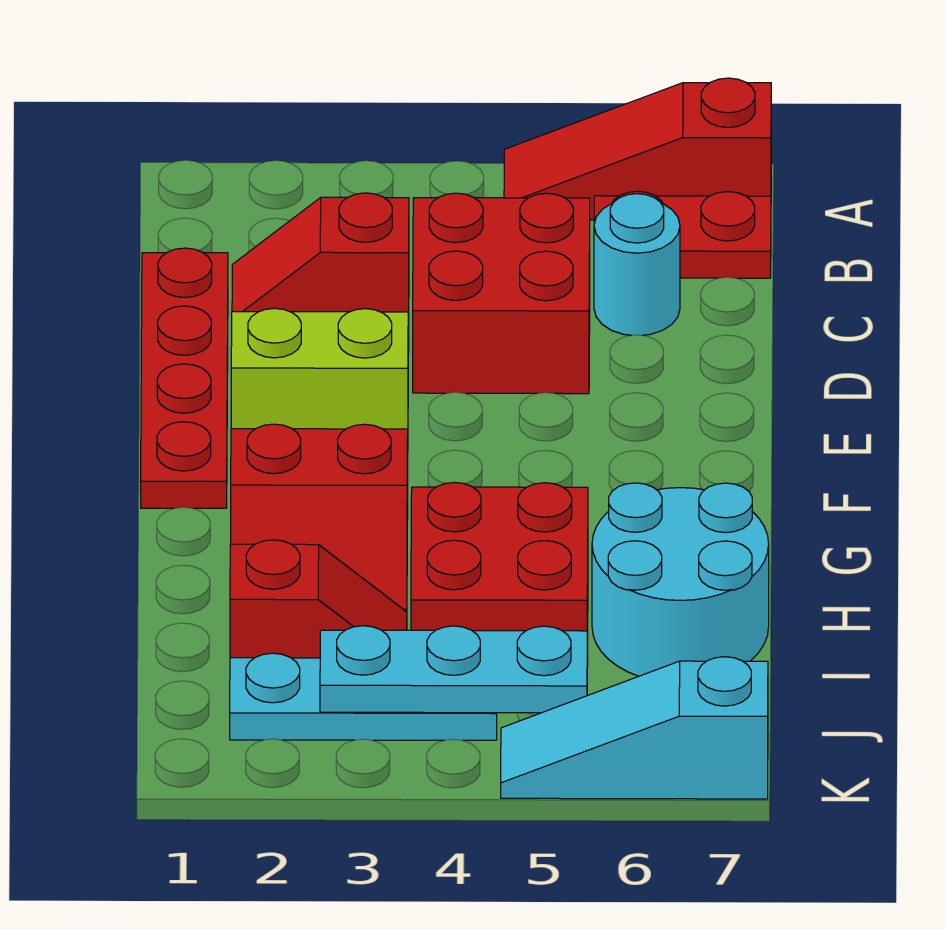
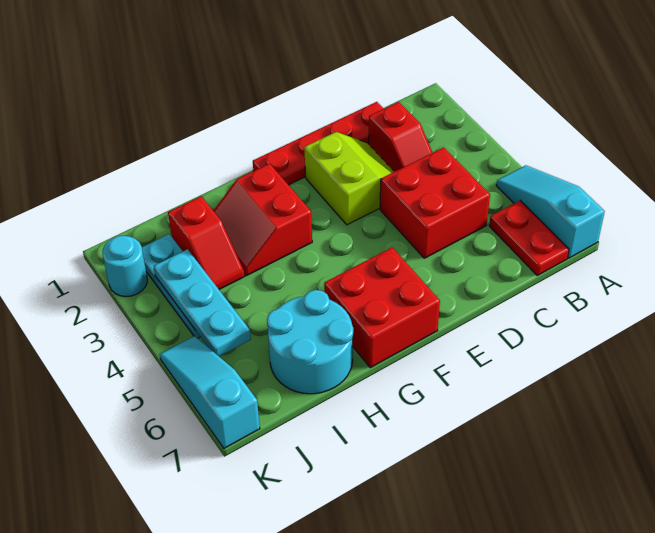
red 1x3 slope [504,78,771,220] -> cyan 1x3 slope [496,165,605,258]
red 1x2 slope [232,193,409,320] -> red 1x2 slope turned to [368,102,432,172]
cyan 1x1 round brick [594,194,680,335] -> cyan 1x1 round brick moved to [103,236,147,297]
red 2x2 brick [411,482,588,667] -> red 2x2 brick moved to [324,248,440,368]

